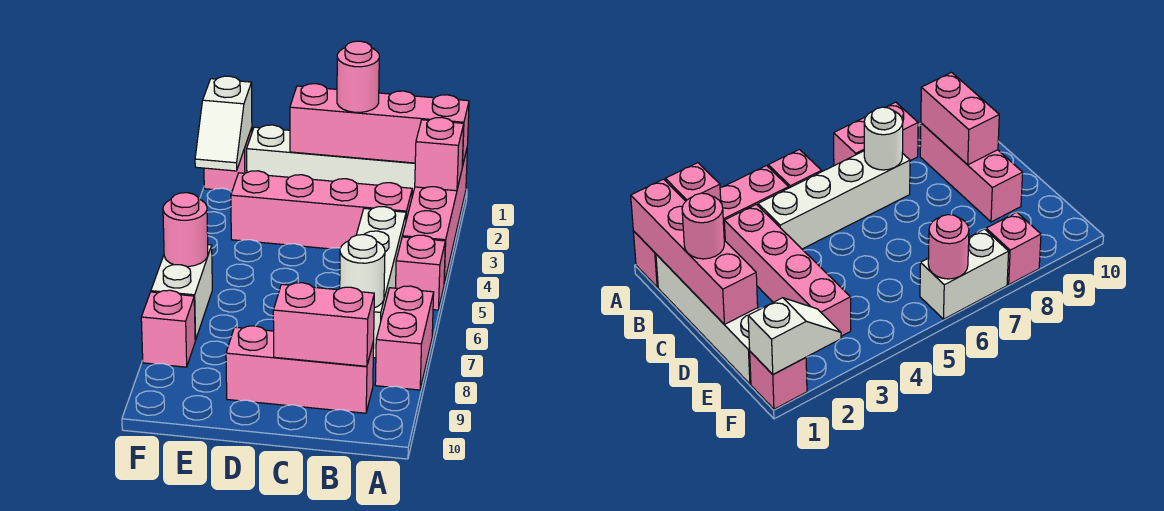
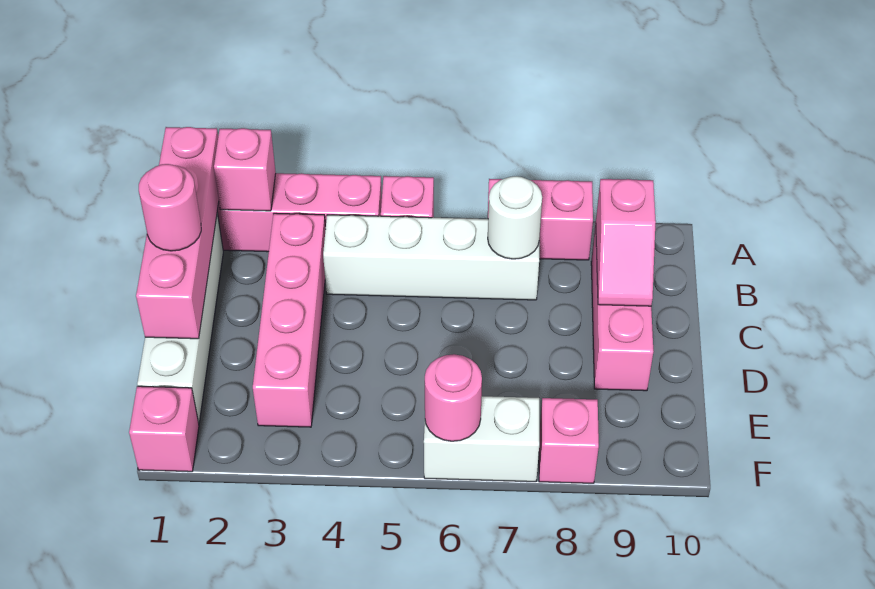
pink 1x2 brick [273,283,374,366] -> pink 1x2 slope [596,179,656,306]
white 1x2 slope [195,76,252,171] -> none

